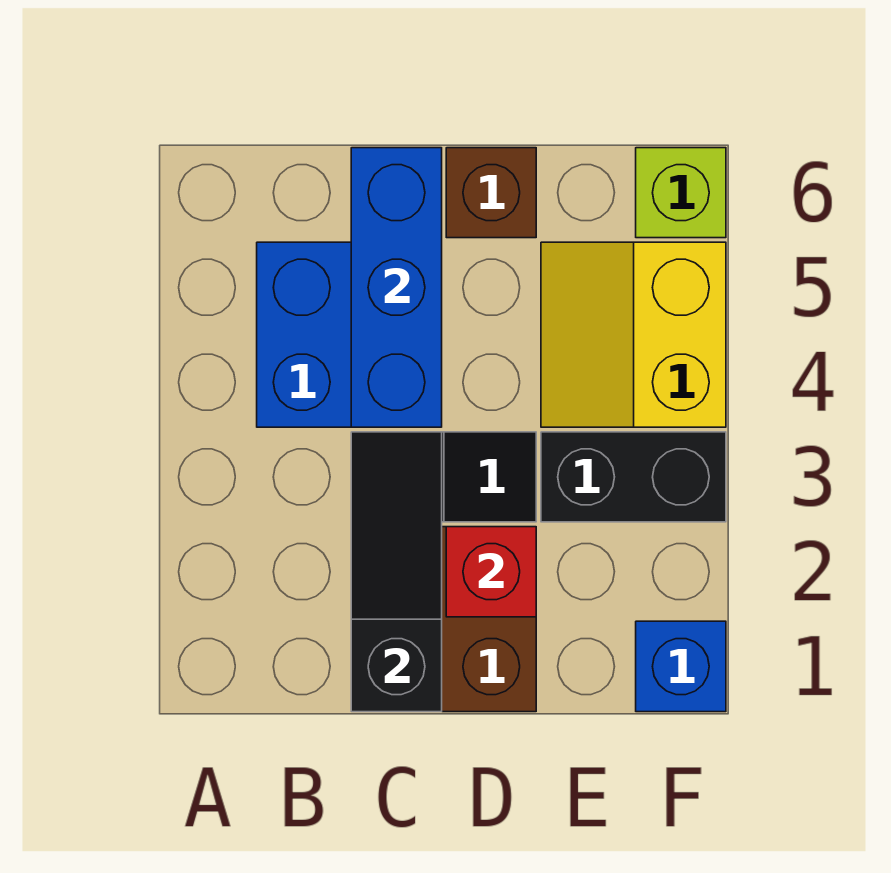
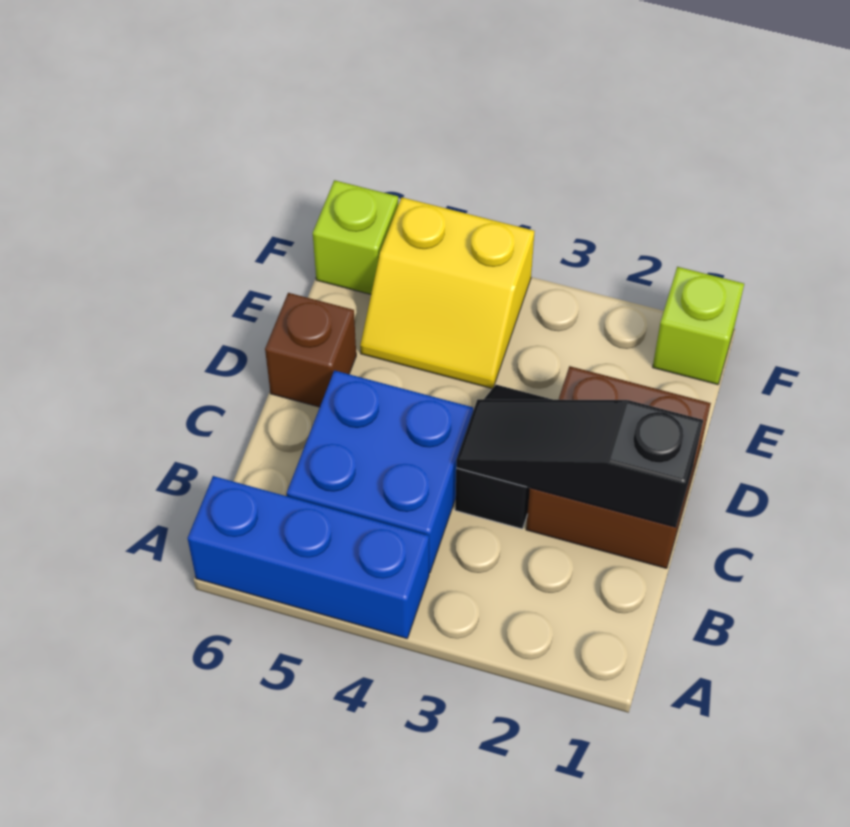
blue 1x3 brick [351,148,442,427] -> blue 1x3 brick moved to [188,476,429,638]
red 1x1 brick [446,527,536,617] -> none
black 1x2 brick [541,432,726,522] -> none
blue 1x1 brick [636,621,726,712] -> lime 1x1 brick [653,267,744,385]

